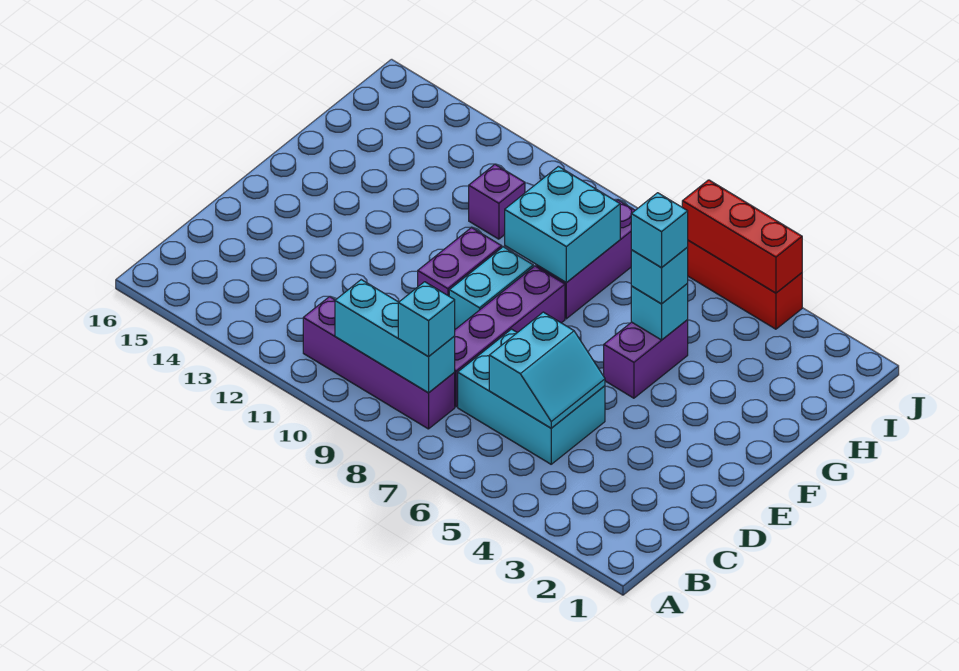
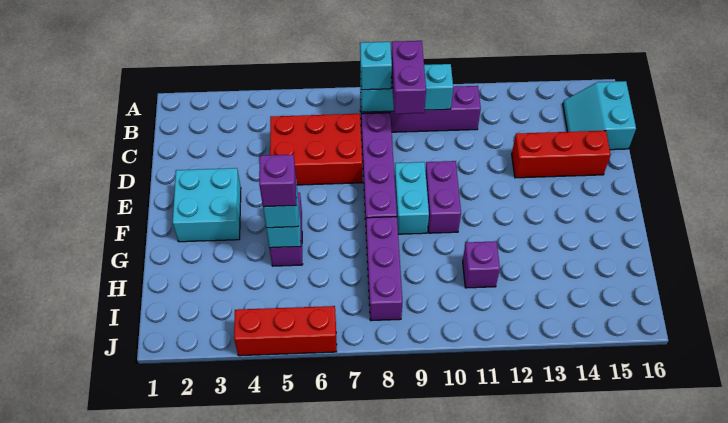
none -> purple 1x2 brick [391,41,426,114]
cyan 2x3 brick [458,329,605,464] -> red 2x3 brick [270,114,362,185]
cyan 2x2 slope [489,312,605,428] -> cyan 2x2 slope moved to [563,81,636,150]
cyan 1x1 brick [631,193,688,267] -> purple 1x1 brick [259,154,296,207]
cyan 2x2 brick [505,166,620,283] -> cyan 2x2 brick moved to [173,168,241,242]
red 1x3 brick [682,180,802,293] -> red 1x3 brick moved to [512,131,611,178]

